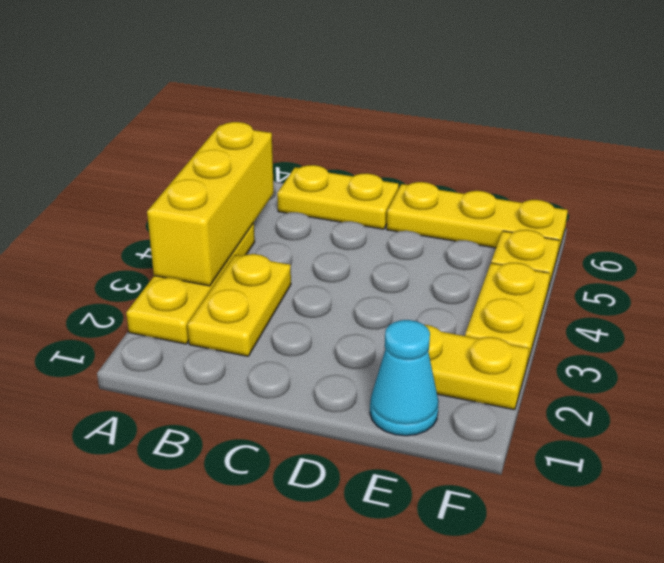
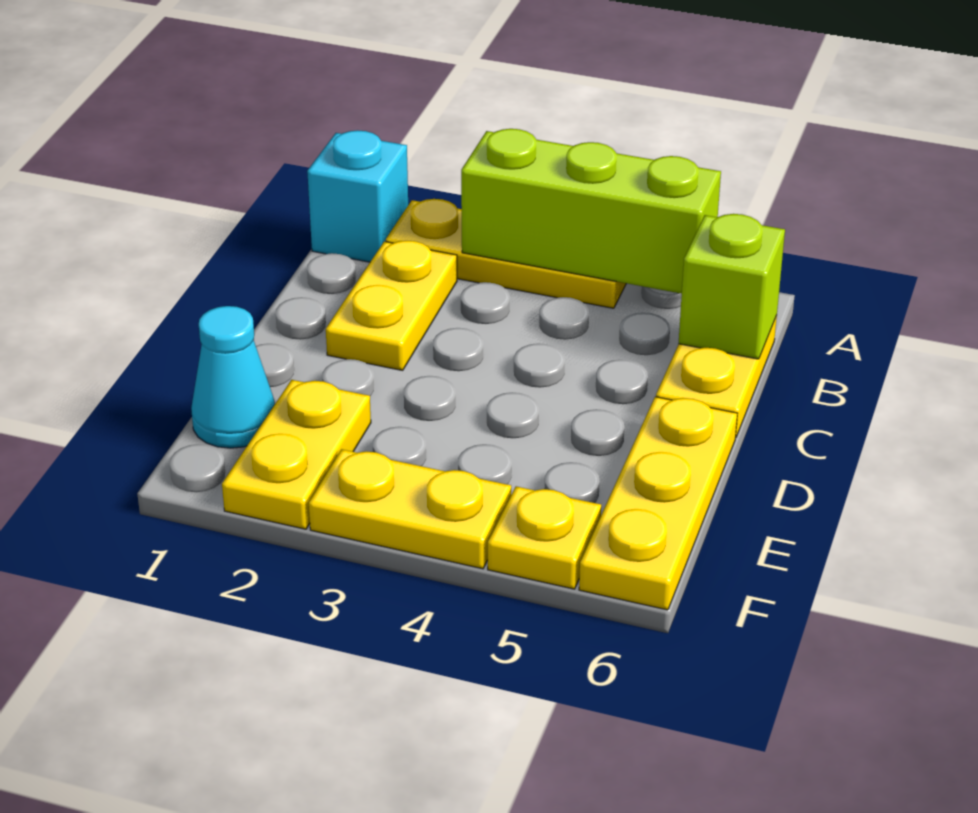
none -> cyan 1x1 brick [307,130,408,262]
yellow 1x3 brick [147,122,274,286] -> lime 1x3 brick [461,129,721,294]
yellow 1x2 plate [187,254,291,356] -> yellow 1x2 plate turned to [326,241,457,370]
none -> lime 1x1 brick [679,214,785,359]

